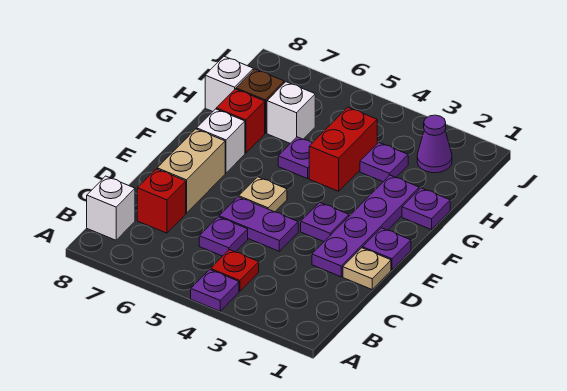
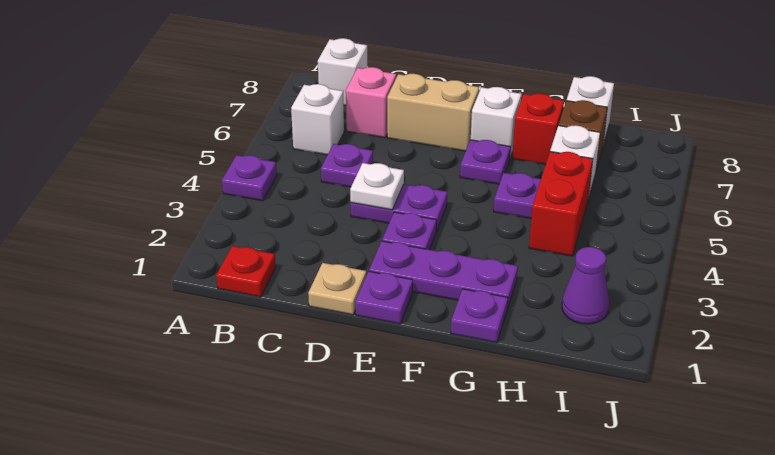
red 1x1 plate [211,250,259,291] -> red 1x1 plate moved to [216,246,276,297]
none -> white 1x1 brick [291,84,344,155]
red 1x1 brick [137,169,186,233] -> pink 1x1 brick [346,67,396,138]
purple 1x4 plate [312,175,419,277] -> purple 1x3 plate [369,241,518,309]
purple 1x2 plate [219,197,298,251] -> purple 1x2 plate turned to [351,184,447,232]
none -> white 1x1 plate [350,163,404,210]
tan 1x1 plate [239,177,287,212] -> none
red 1x2 brick [309,107,377,191] -> red 1x2 brick turned to [529,152,593,256]
purple 1x1 plate [360,143,408,182] -> purple 1x1 plate moved to [460,140,511,184]

